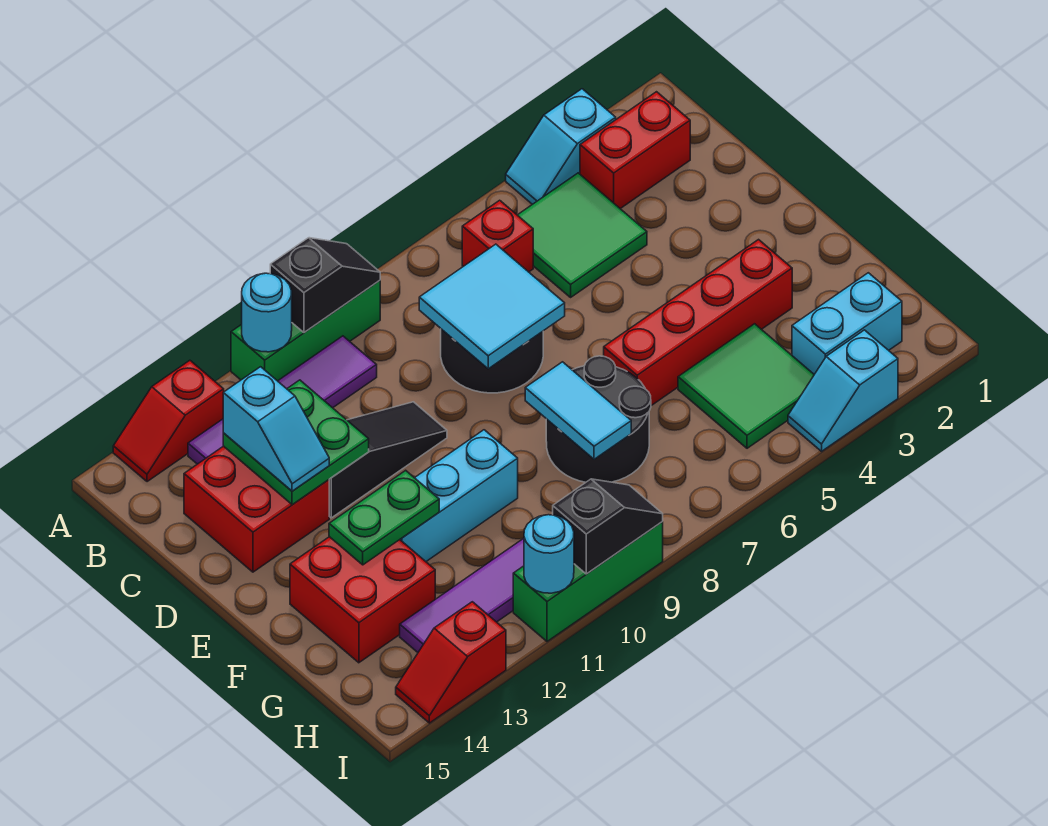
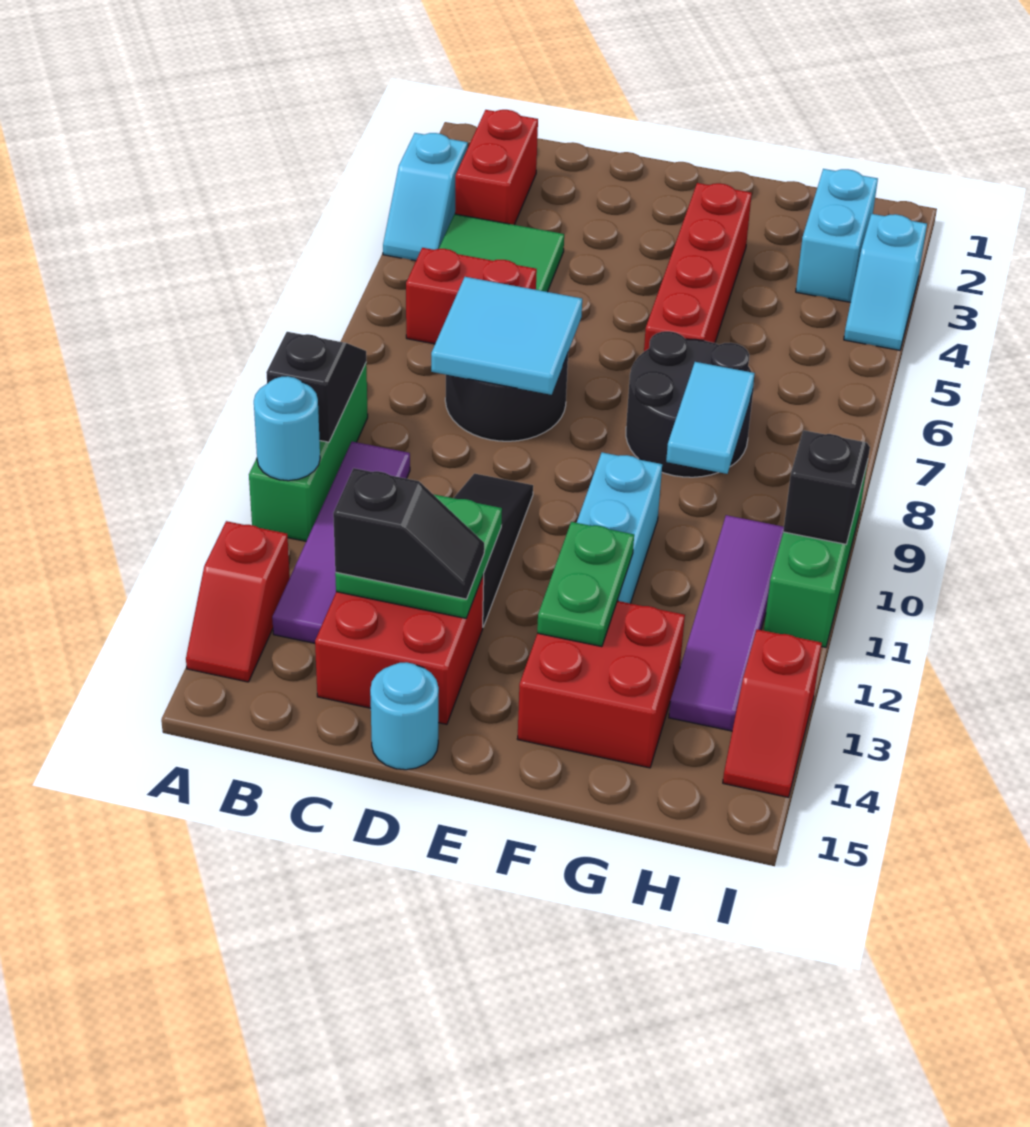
red 1x1 brick [462,200,533,272] -> red 1x2 brick [406,248,537,344]
cyan 1x2 slope [223,367,329,491] -> black 1x2 slope [333,468,484,599]
cyan 1x2 tile [525,362,631,459] -> cyan 1x2 tile turned to [666,362,755,474]
green 2x2 tile [678,324,814,448] -> none
cyan 1x1 round brick [524,515,574,593] -> cyan 1x1 round brick moved to [370,662,439,770]

